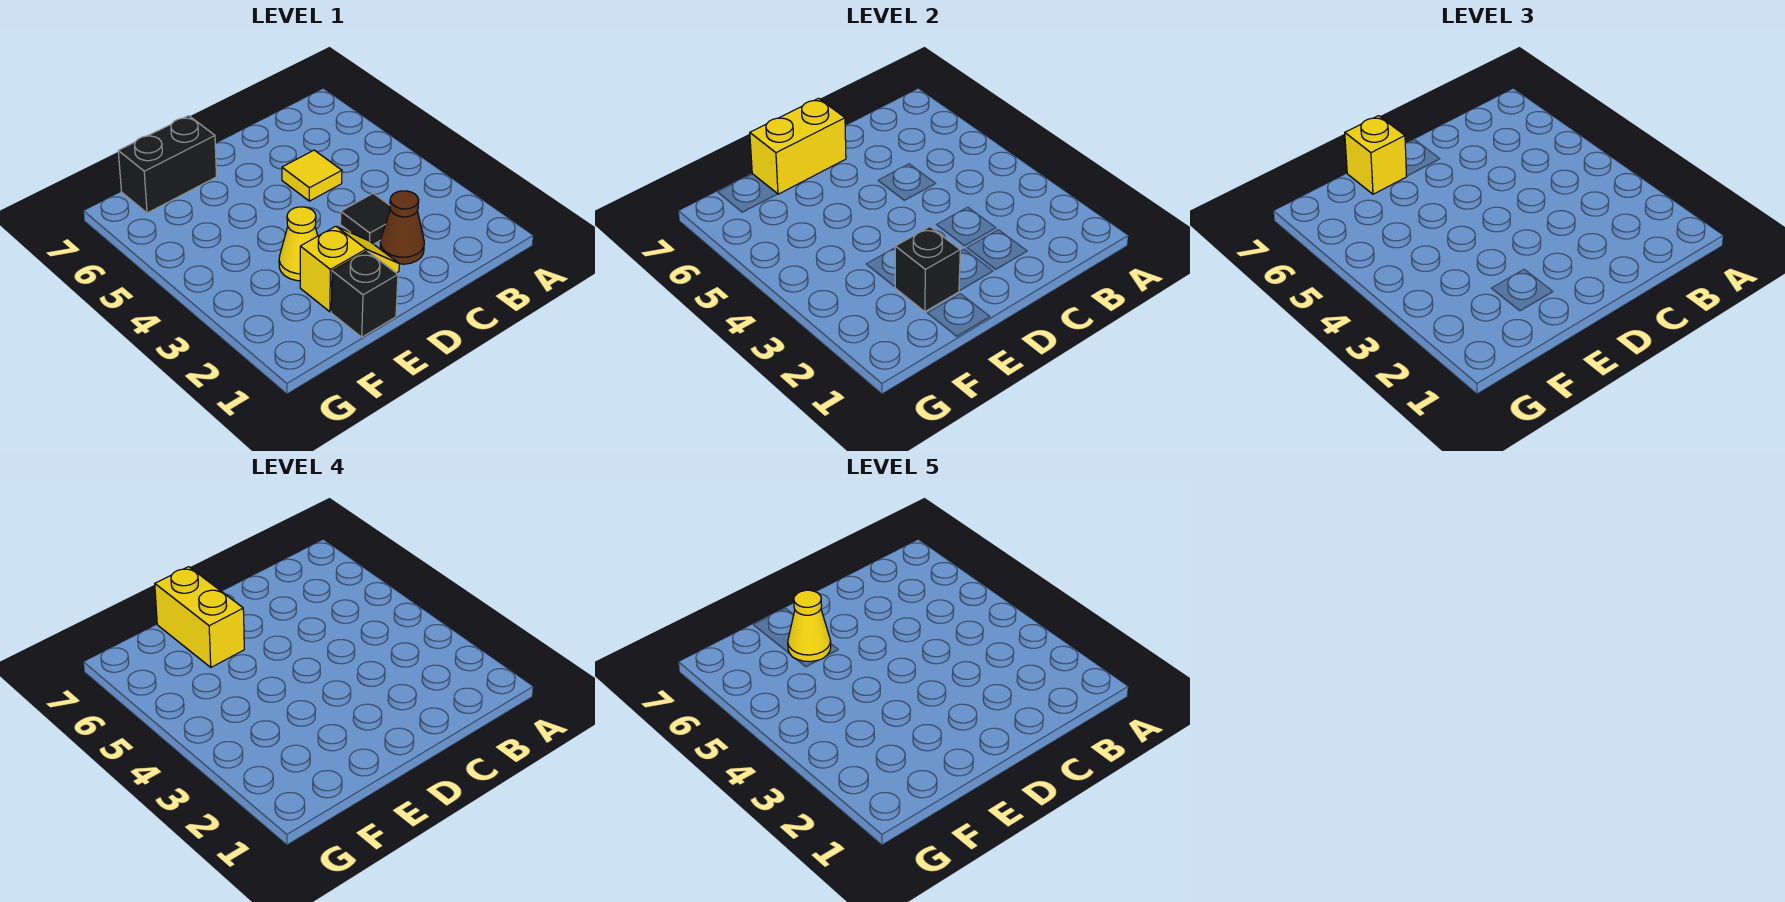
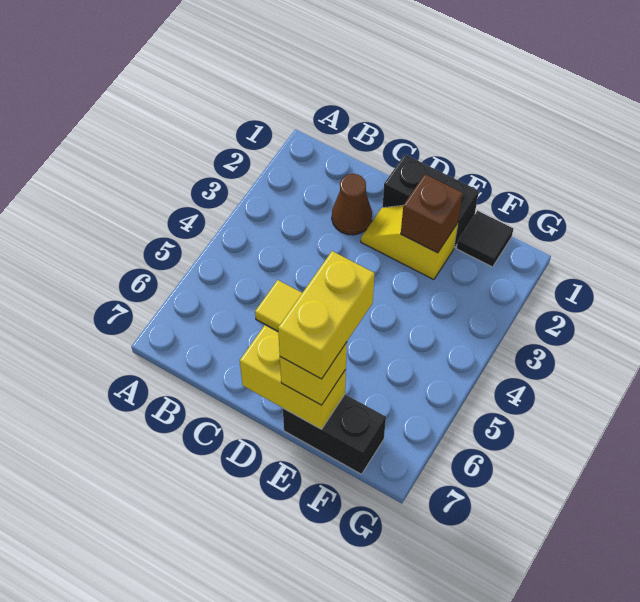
black 1x1 tile [340,193,390,244] -> black 1x1 tile moved to [457,211,513,267]
black 1x1 brick [331,251,398,337] -> black 1x2 brick [382,155,479,248]
black 1x1 brick [895,227,960,312] -> brown 1x1 brick [401,174,463,253]
yellow 1x1 cone [279,207,318,281] -> none
yellow 1x1 cone [788,590,831,662] -> none

